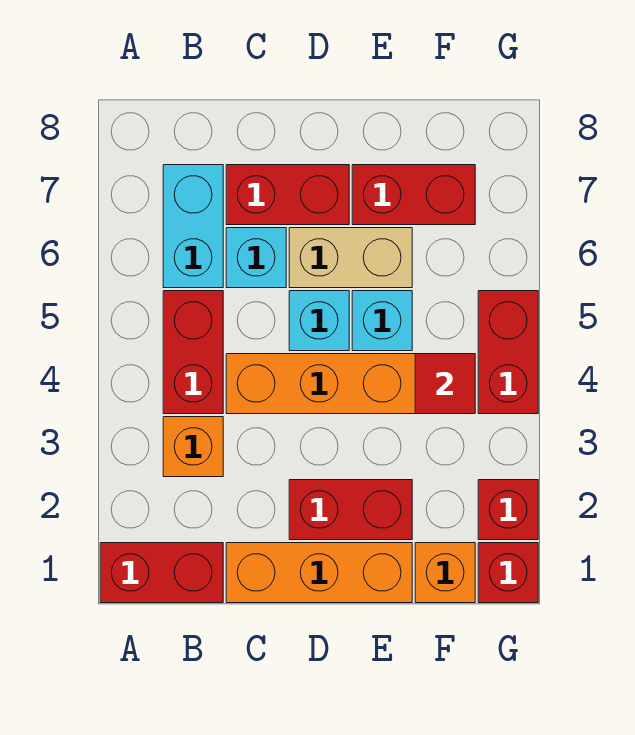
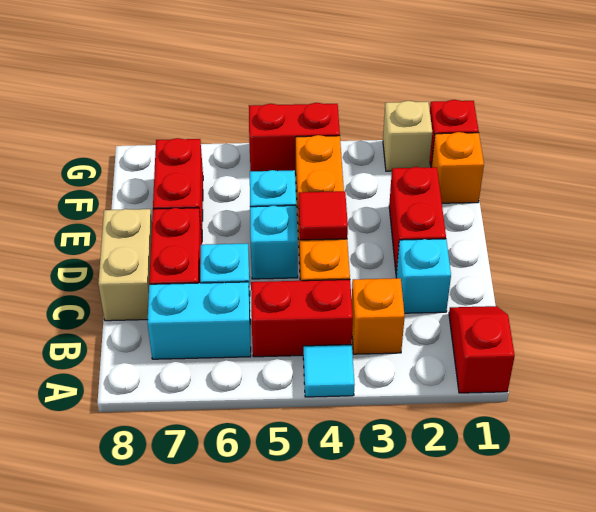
red 1x2 brick [100,543,223,603] -> red 1x2 slope [449,306,515,393]
none -> cyan 1x1 tile [303,345,355,397]
orange 1x3 brick [226,543,412,603] -> none
none -> cyan 1x1 brick [396,239,451,313]
tan 1x2 brick [289,228,412,288] -> tan 1x2 brick moved to [98,209,152,321]
red 1x1 tile [415,354,475,414] -> red 1x1 tile moved to [299,191,348,240]
red 1x1 brick [478,480,538,540] -> tan 1x1 brick [383,101,432,171]

